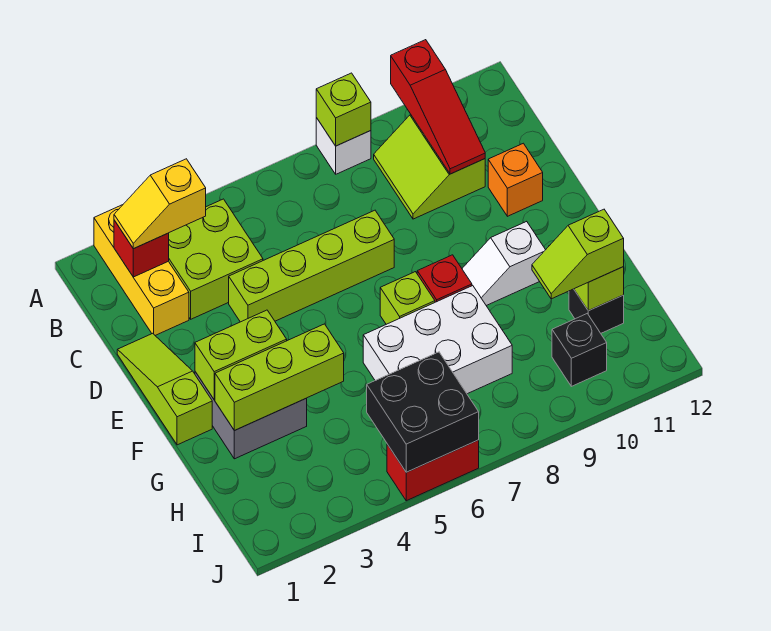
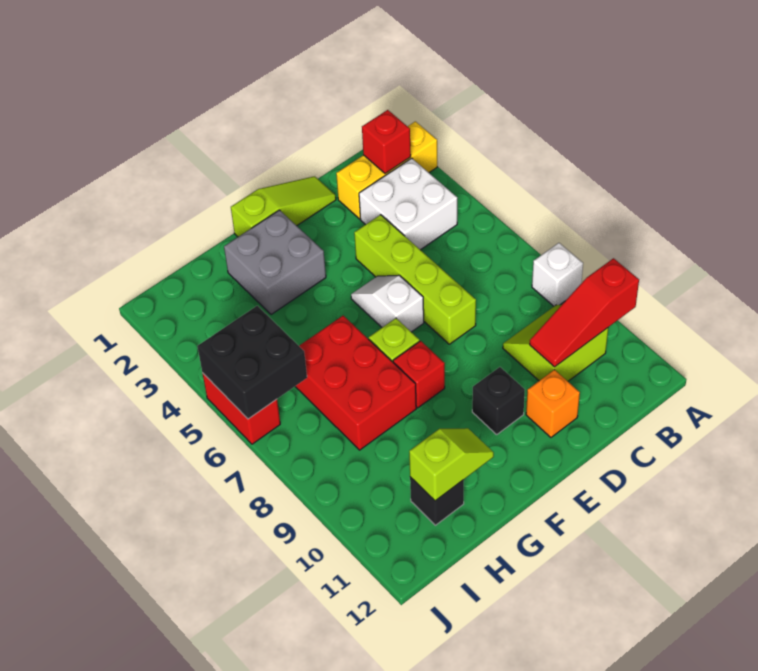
lime 1x1 brick [316,73,371,146] -> none
yellow 1x2 slope [114,159,206,249] -> none
lime 2x2 brick [169,199,263,319] -> white 2x2 brick [359,158,457,250]
lime 1x2 brick [195,310,287,400] -> none
white 1x2 slope [462,221,545,306] -> white 1x2 slope moved to [351,275,424,332]
lime 1x3 brick [215,324,344,431] -> none
white 2x3 brick [363,286,512,394] -> red 2x3 brick [295,316,416,450]
lime 1x2 slope [532,209,624,299] -> none
black 1x1 brick [552,314,607,386] -> black 1x1 brick moved to [472,367,525,434]

